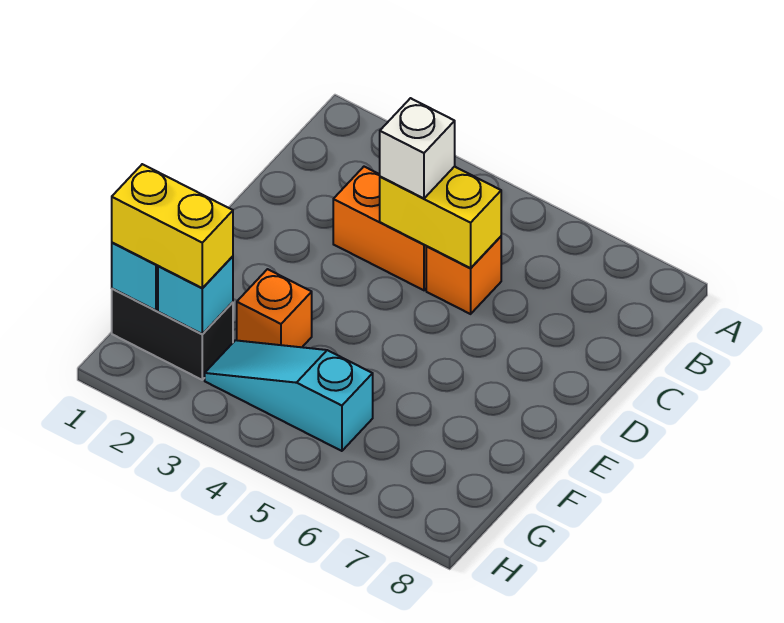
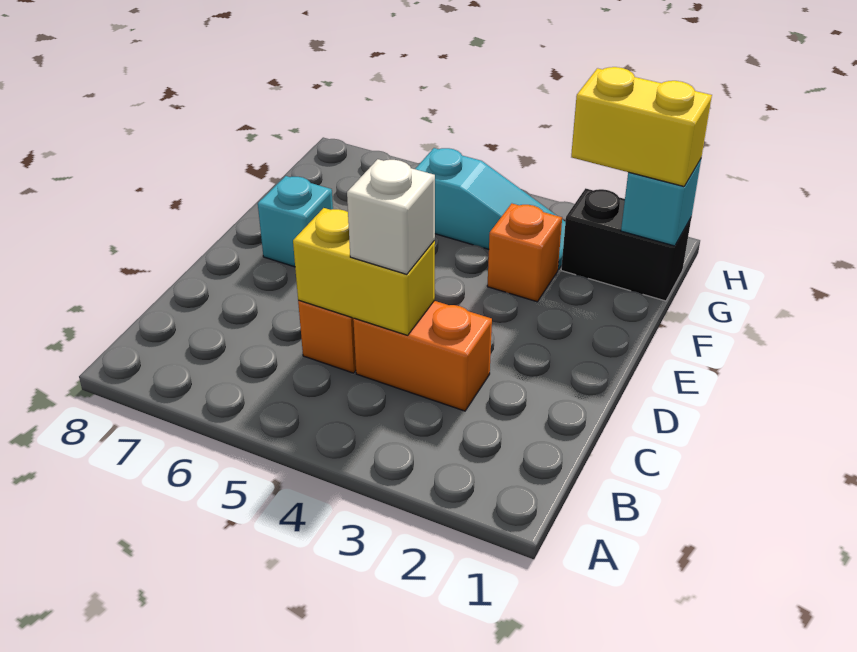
cyan 1x1 brick [158,256,233,334] -> cyan 1x1 brick moved to [258,176,333,267]

